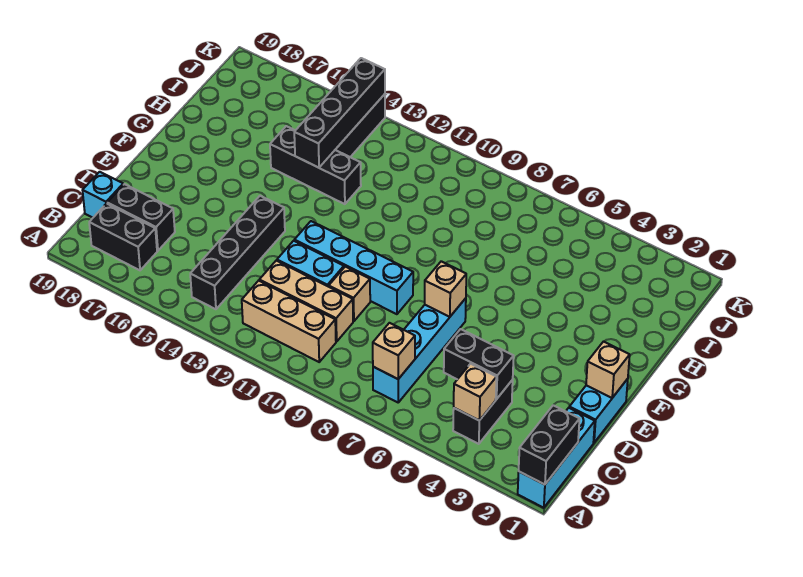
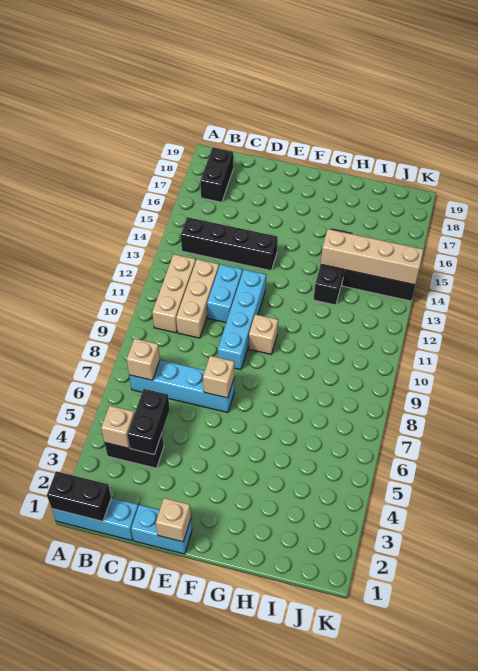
black 1x2 brick [107,184,175,251] -> none
cyan 1x1 brick [83,172,123,218] -> none
tan 1x1 brick [329,267,370,321] -> tan 1x1 brick moved to [249,314,278,354]
black 1x4 brick [294,58,385,168] -> tan 1x4 brick [321,229,424,285]

